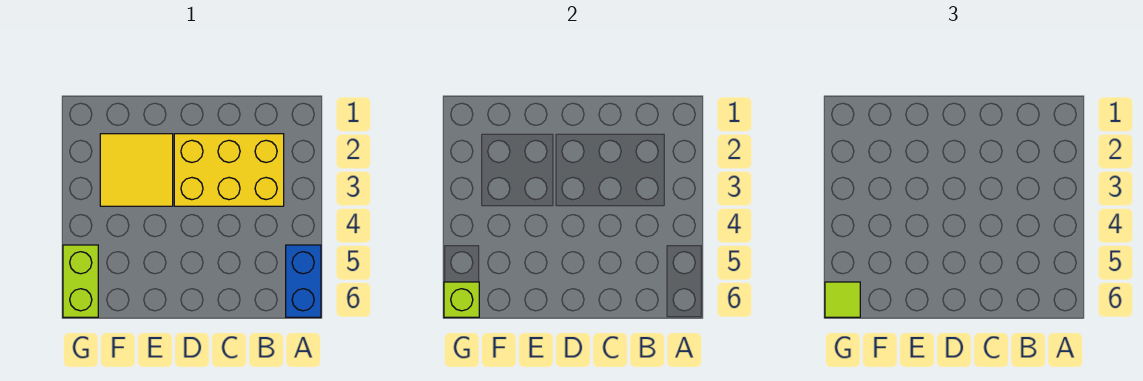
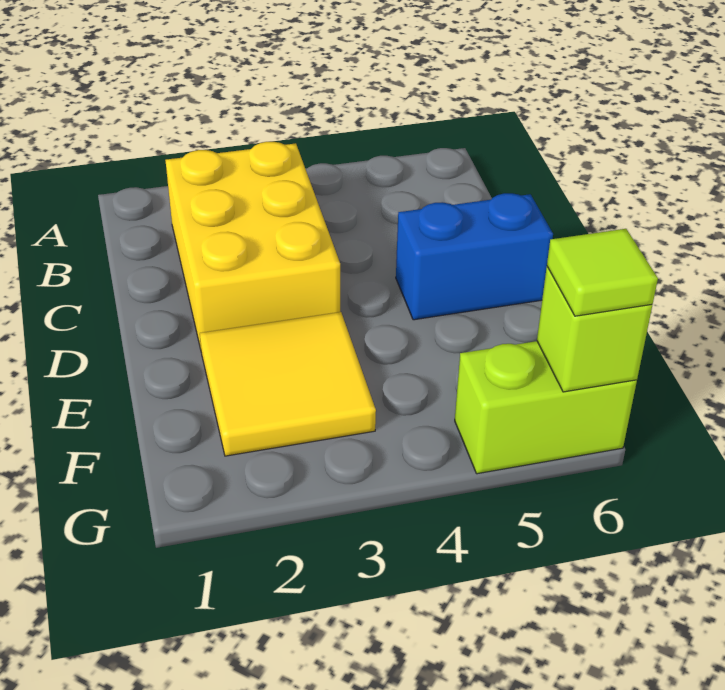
blue 1x2 brick [286,245,321,317] -> blue 1x2 brick moved to [396,193,553,320]

